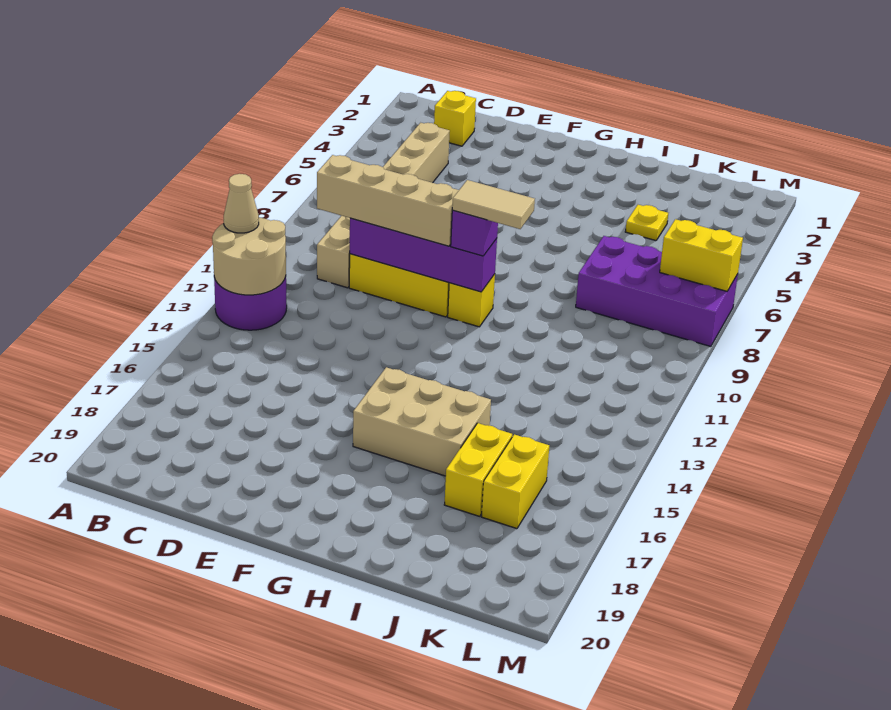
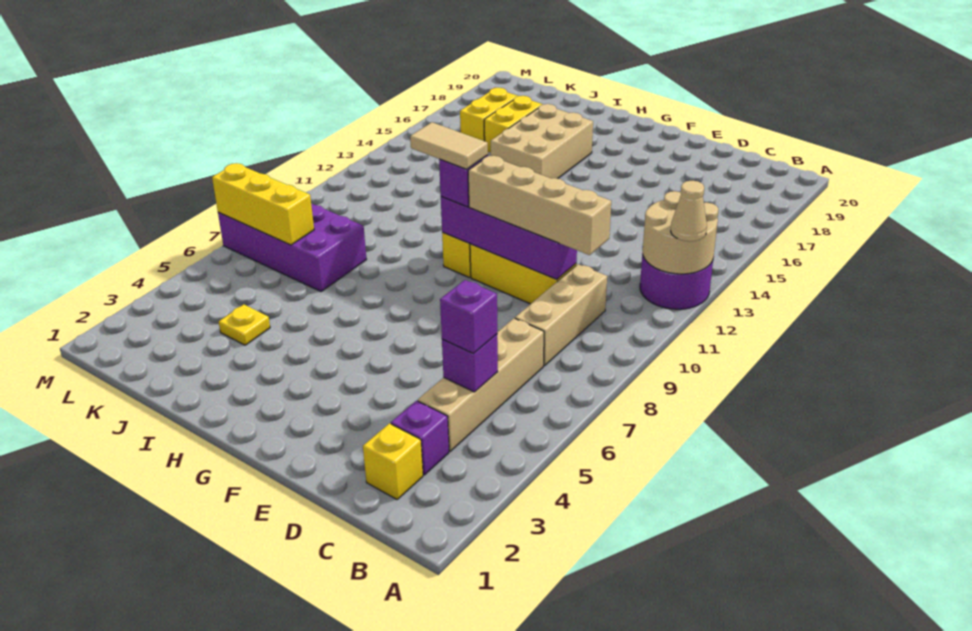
none -> purple 1x1 brick [391,401,449,475]
none -> purple 1x1 brick [442,334,498,392]
none -> purple 1x1 brick [440,280,497,353]
tan 2x3 brick [353,367,491,476] -> tan 2x3 brick turned to [491,104,593,179]
yellow 1x2 brick [660,219,743,291] -> yellow 1x3 brick [212,163,314,245]

